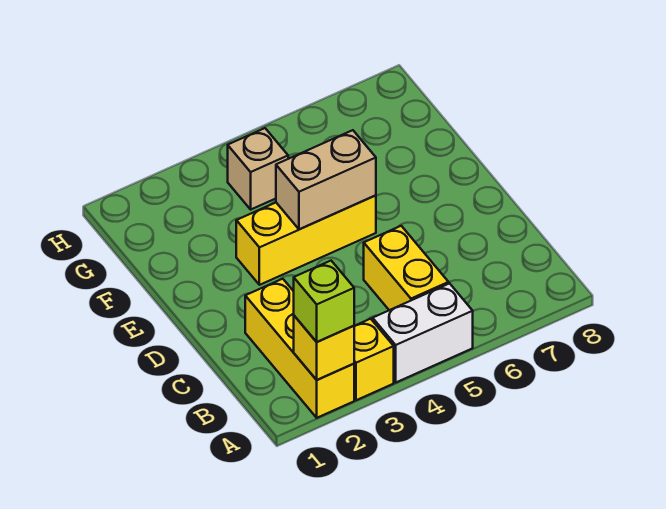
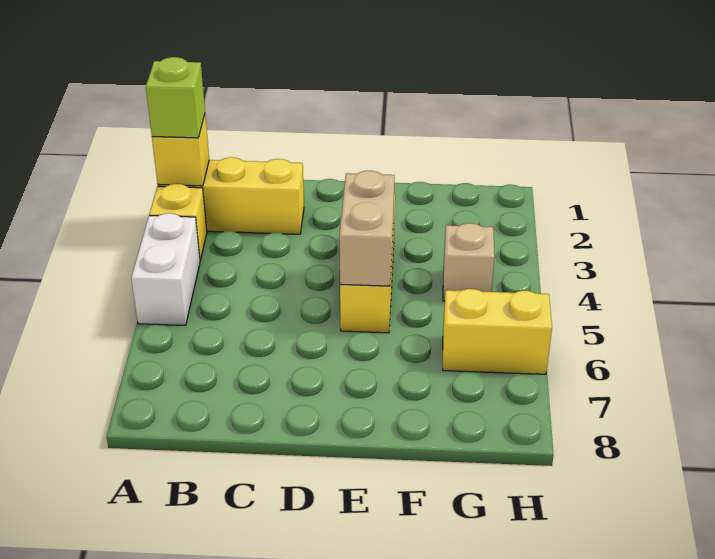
yellow 1x2 brick [364,226,449,310] -> yellow 1x2 brick moved to [443,289,552,374]

